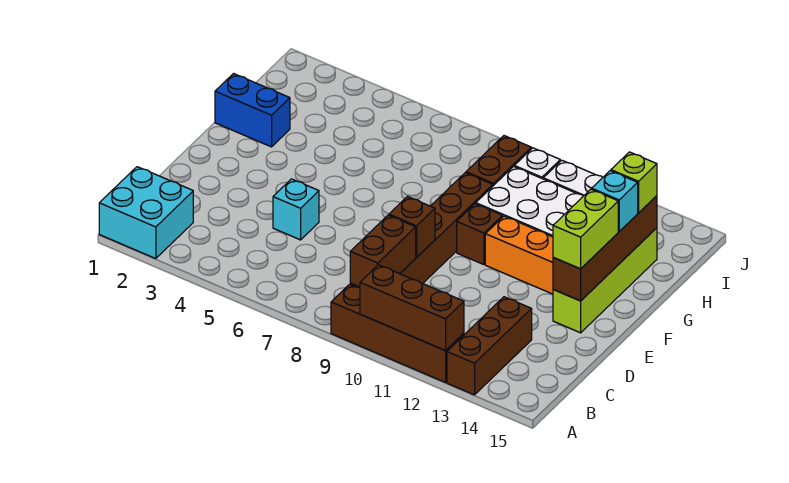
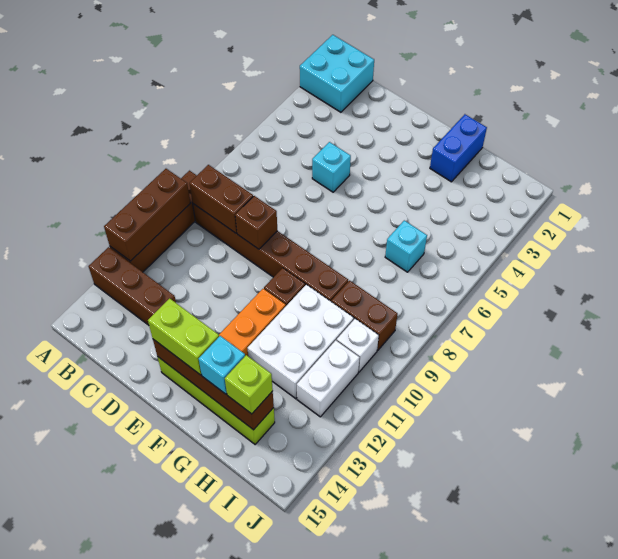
none -> cyan 1x1 brick [385,220,427,272]

